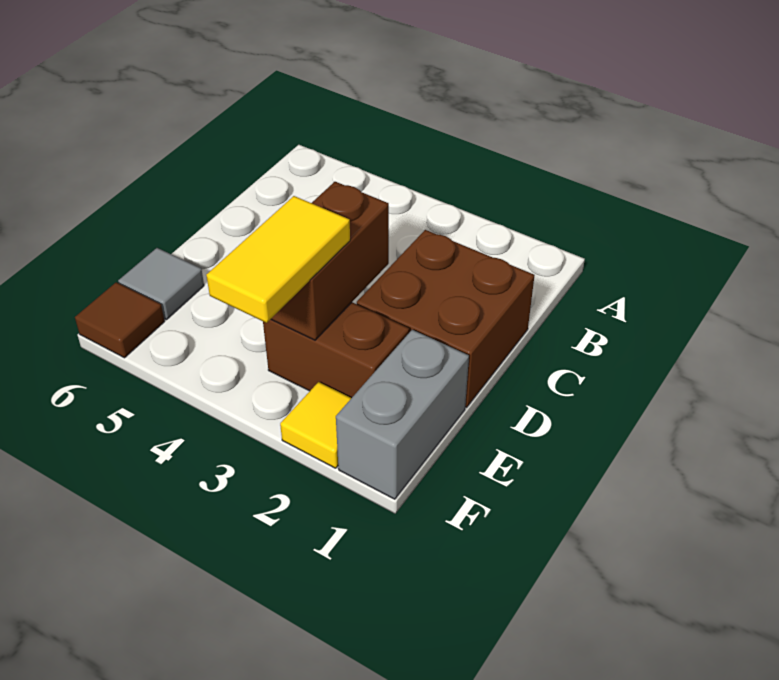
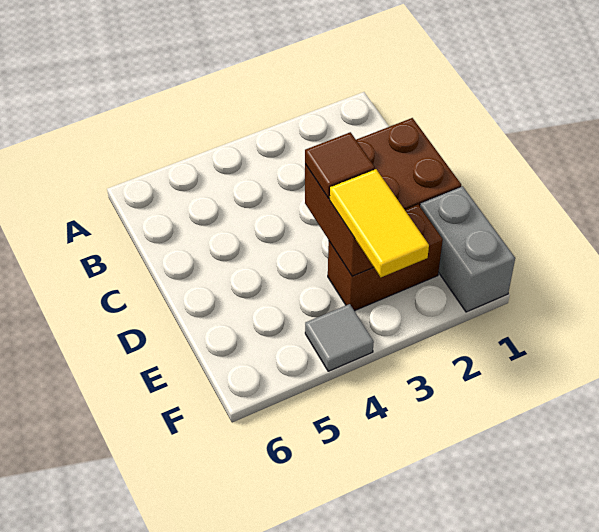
grey 1x1 tile [118,248,204,320] -> grey 1x1 tile moved to [305,304,374,371]
yellow 1x1 tile [280,382,351,468] -> none
brown 1x1 tile [75,282,165,358] -> brown 1x1 tile moved to [305,132,375,198]

